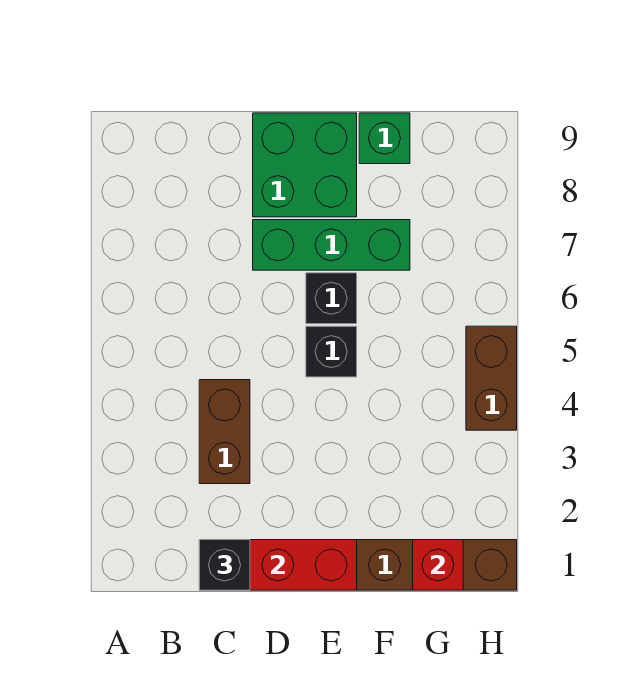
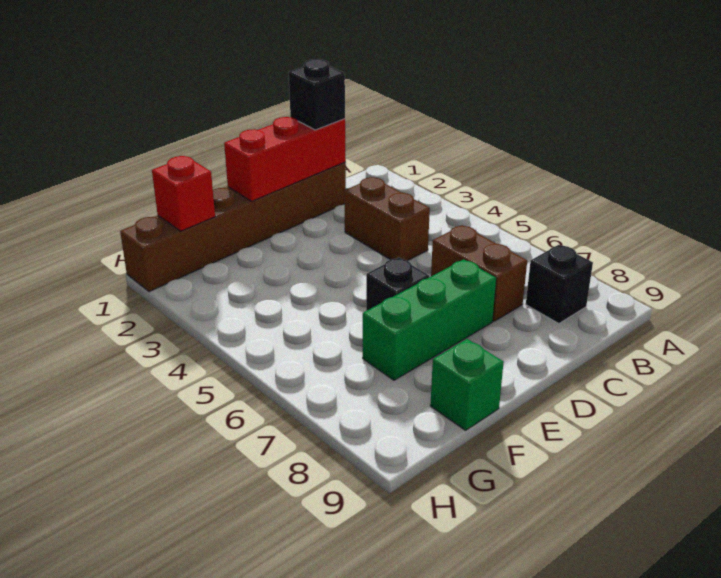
green 2x2 brick [253,113,357,217] -> none
black 1x1 brick [306,326,357,377] -> black 1x1 brick moved to [526,245,593,324]
brown 1x2 brick [466,326,517,430] -> brown 1x2 brick moved to [431,225,527,321]

